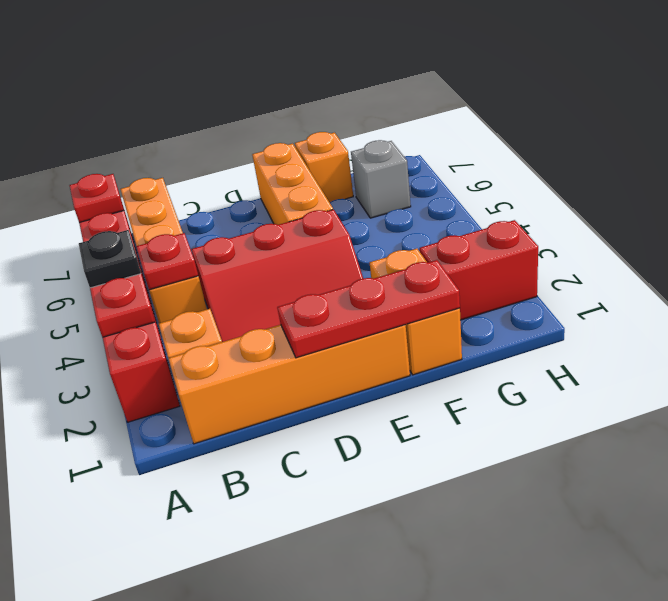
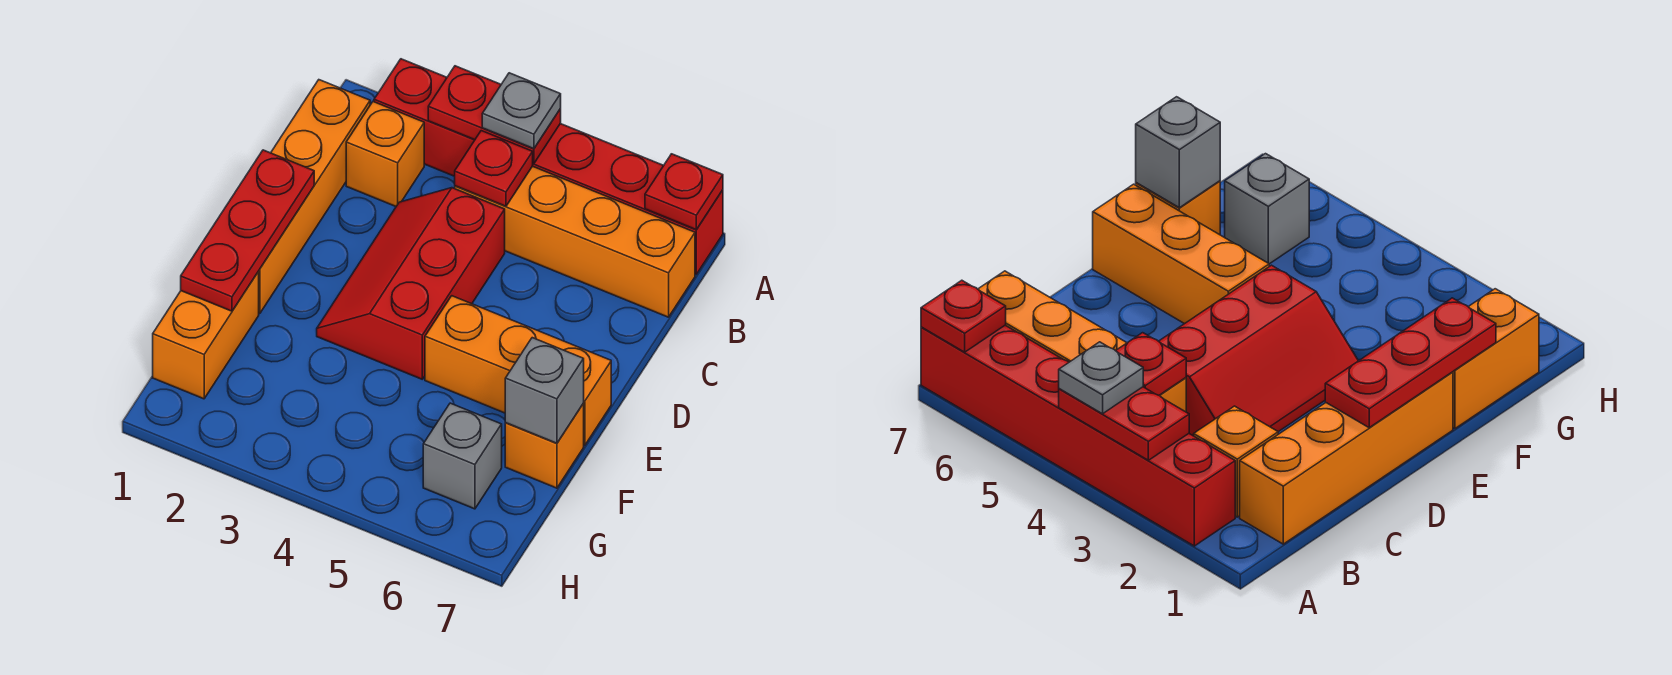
black 1x1 plate [79,230,141,288] -> grey 1x1 plate [482,73,561,149]
orange 1x2 brick [370,249,462,375] -> orange 1x2 brick turned to [153,272,259,399]
none -> grey 1x1 brick [505,338,584,443]
red 1x2 brick [420,220,538,320] -> none

